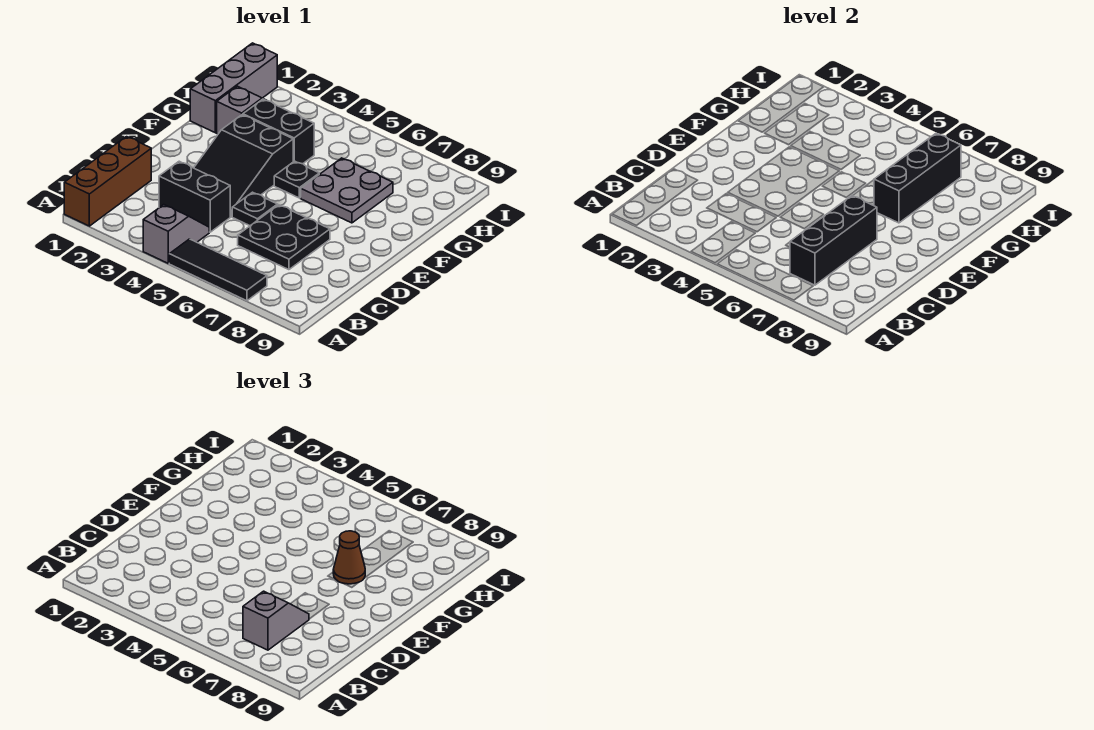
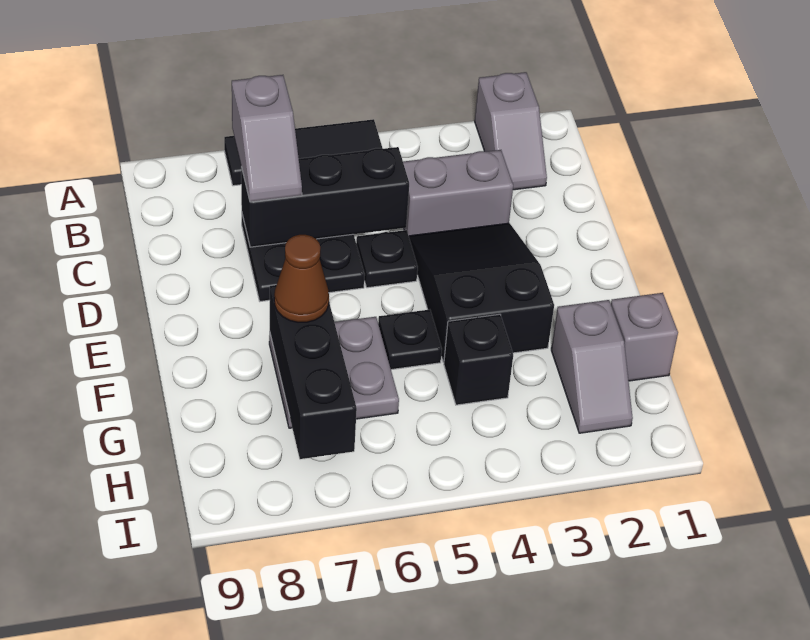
brown 1x3 brick [64,137,151,226] -> none
grey 1x2 slope [143,205,209,263] -> grey 1x2 slope moved to [475,72,547,190]
black 1x3 brick [790,196,877,285] -> black 1x3 brick turned to [241,147,409,247]
black 1x2 brick [159,161,230,232] -> grey 1x2 brick [403,150,513,236]
grey 1x3 brick [190,43,277,133] -> grey 1x1 brick [611,293,678,381]
black 1x2 brick [243,99,314,164] -> black 1x1 brick [444,314,513,405]

